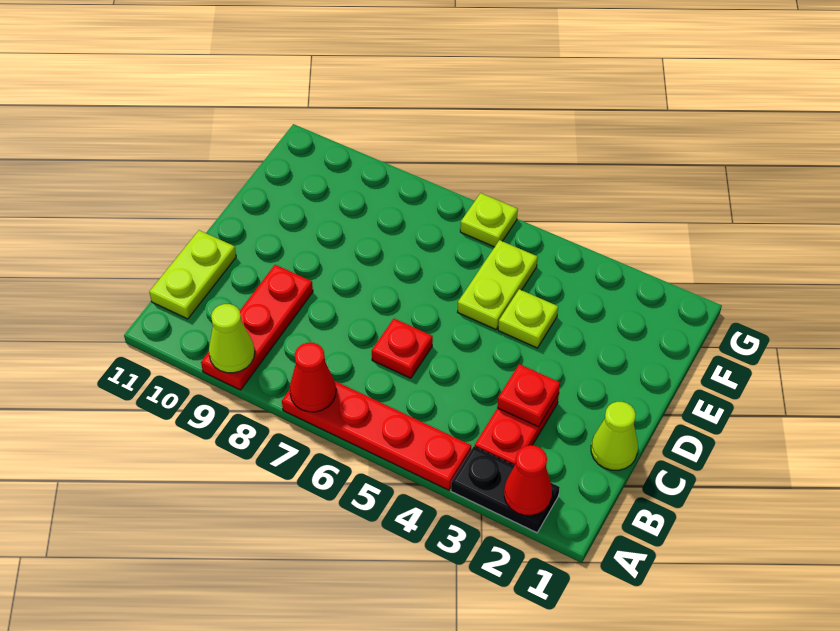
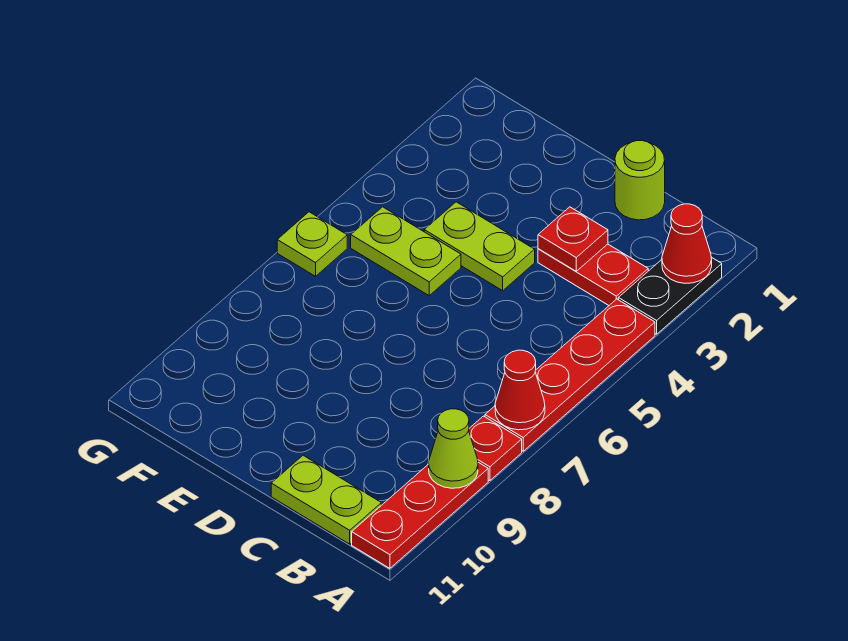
red 1x3 plate [201,265,313,390] -> red 1x3 plate turned to [352,462,488,568]
lime 1x1 cone [591,402,638,470] -> lime 1x1 round brick [615,141,665,220]
red 1x1 plate [372,319,433,378] -> red 1x1 plate moved to [469,416,522,481]
lime 1x1 plate [498,289,558,348] -> lime 1x2 plate [424,202,535,291]

